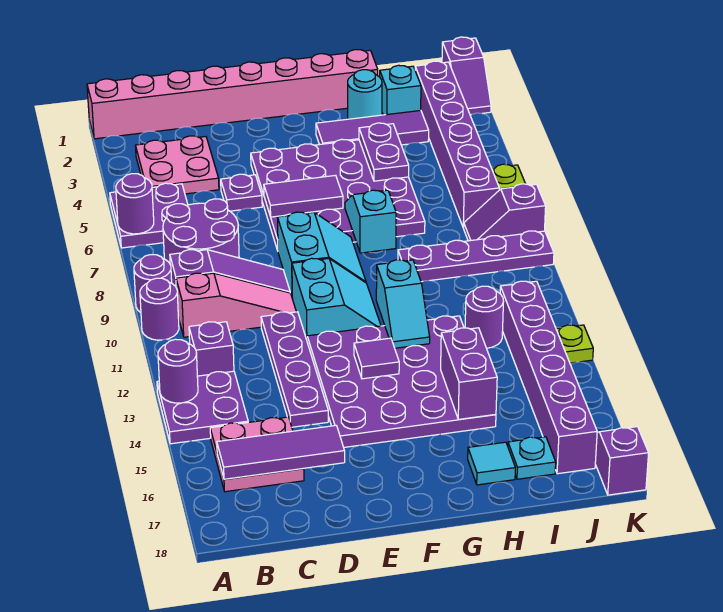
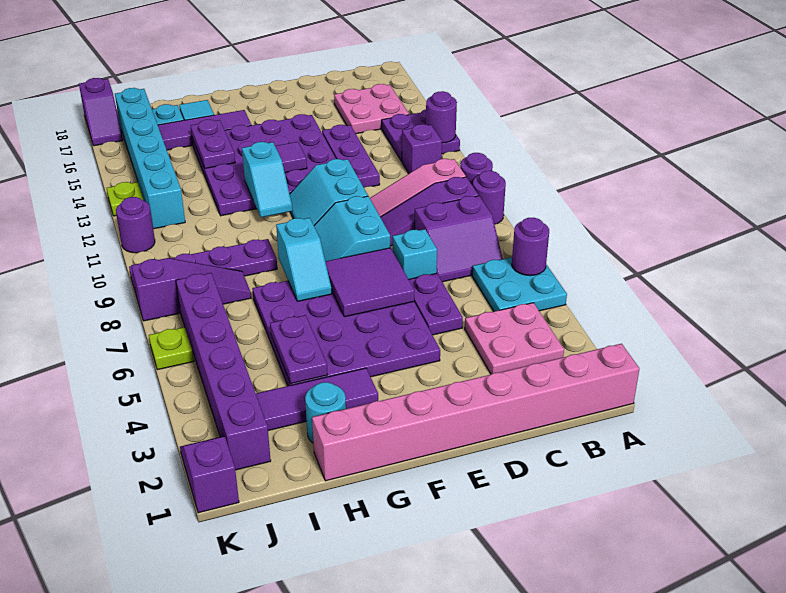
purple 2x2 plate [110,183,188,248] -> cyan 2x2 plate [472,257,567,311]
purple 2x2 round brick [163,199,239,263] -> purple 2x2 slope [414,196,503,282]
purple 1x3 tile [217,425,345,479] -> purple 1x3 tile moved to [158,110,251,150]
purple 1x1 plate [221,174,262,211] -> purple 1x2 plate [409,273,463,335]
purple 1x4 plate [261,312,328,427] -> purple 1x3 plate [322,125,380,187]
purple 1x2 tile [264,175,343,217] -> purple 2x2 tile [325,248,414,317]
cyan 1x2 slope [376,260,430,348] -> cyan 1x2 slope turned to [242,142,292,217]
purple 1x2 brick [441,328,497,419] -> purple 1x2 plate [191,120,235,168]
cyan 1x1 brick [380,65,421,115] -> cyan 1x1 brick moved to [393,229,437,279]
purple 1x1 round brick [465,286,504,348] -> purple 1x1 round brick moved to [116,197,155,253]
purple 1x2 slope [464,184,546,241] -> purple 1x3 slope [131,258,251,321]
purple 1x6 brick [500,281,597,474] -> cyan 1x6 brick [115,88,185,229]

